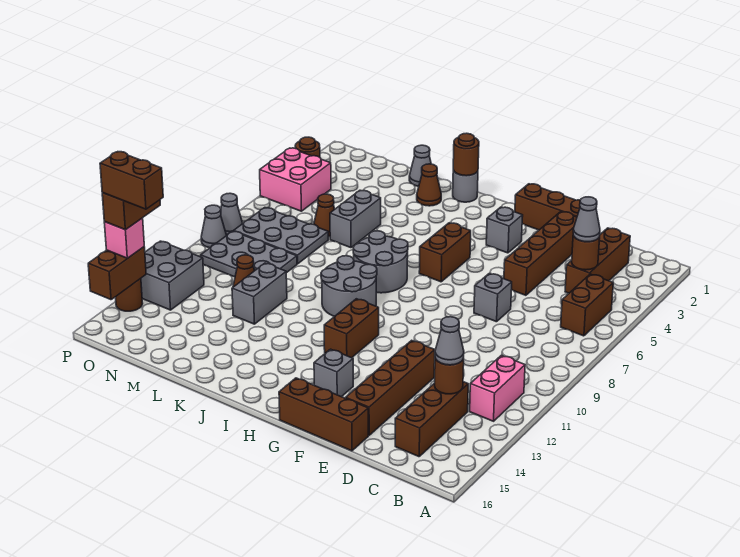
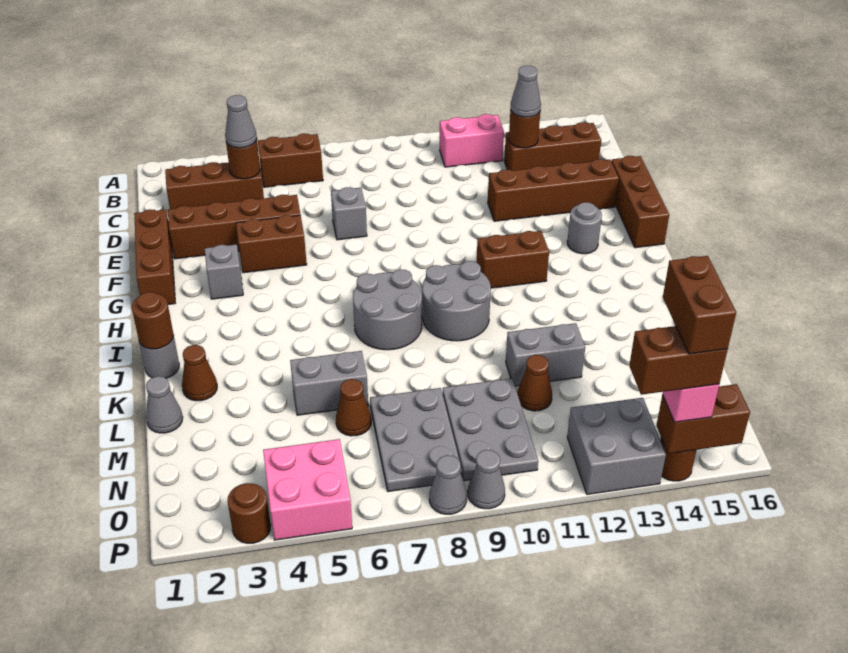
grey 1x1 brick [314,349,353,397] -> grey 1x1 round brick [567,202,602,254]
brown 1x2 brick [419,223,471,282] -> brown 1x2 brick moved to [236,215,307,273]

